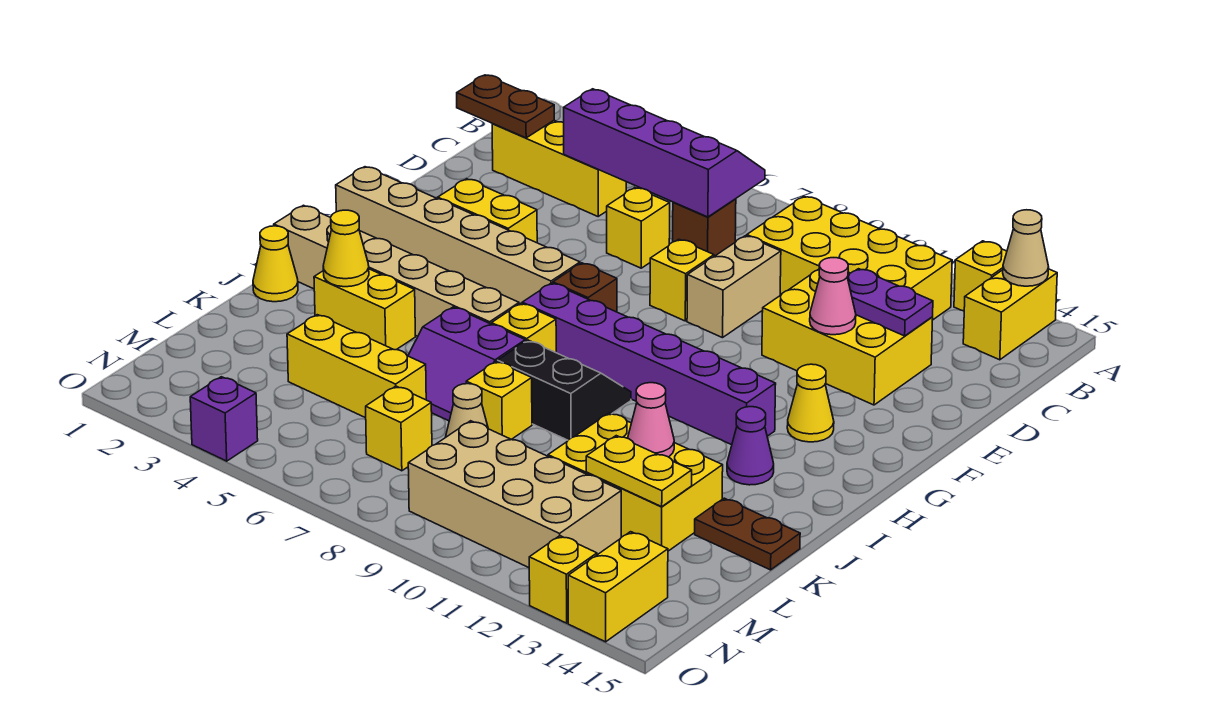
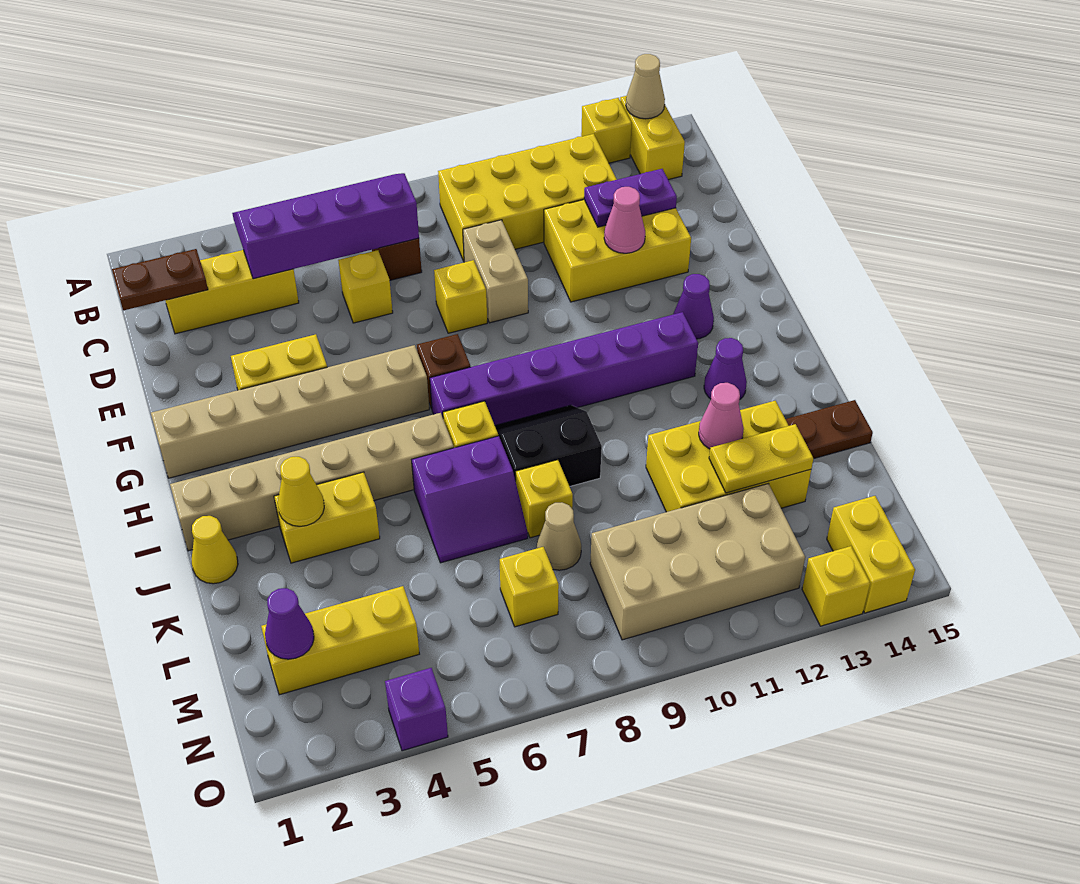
yellow 1x1 cone [787,364,834,442] -> purple 1x1 cone [673,274,714,339]
yellow 1x3 brick [287,315,426,418] -> yellow 1x3 brick moved to [261,586,419,695]
none -> purple 1x1 cone [265,588,314,659]

